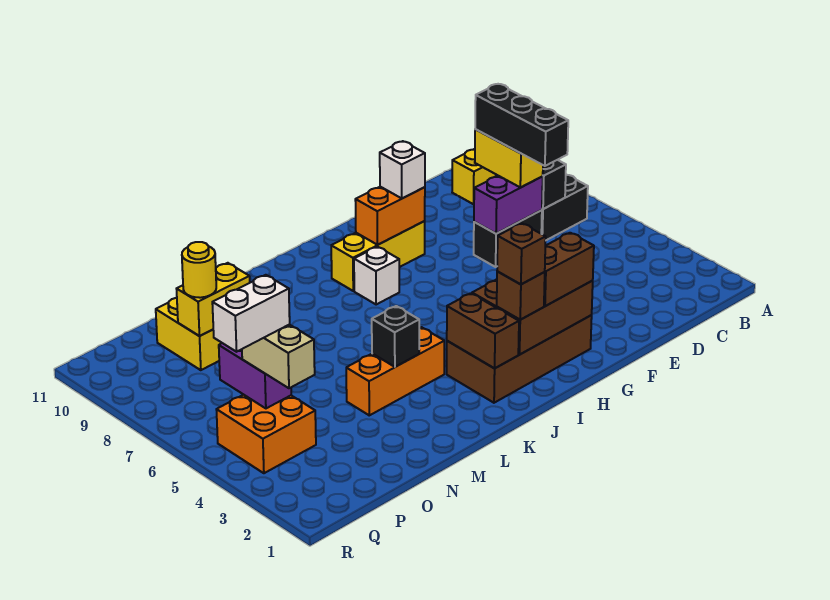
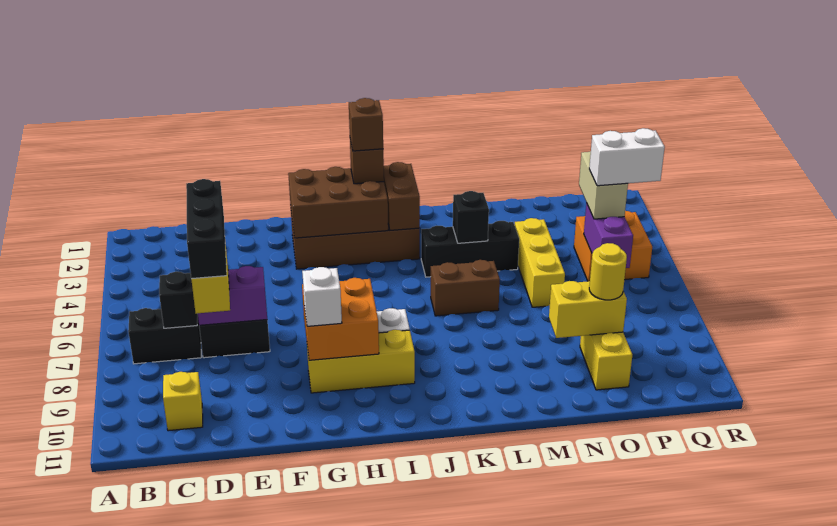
brown 1x2 brick [544,233,594,306] -> brown 1x2 brick moved to [431,260,500,316]
orange 1x2 brick [355,187,425,245] -> orange 2x2 brick [302,278,379,360]
orange 1x3 brick [346,327,444,415] -> black 1x3 brick [421,221,519,277]
none -> yellow 1x3 brick [515,218,565,307]

